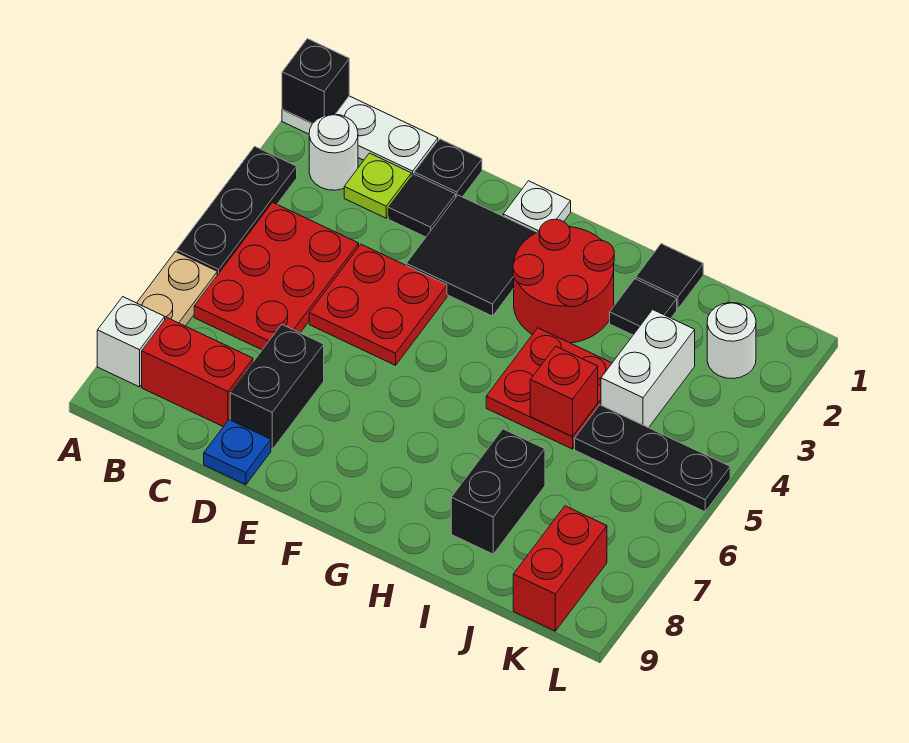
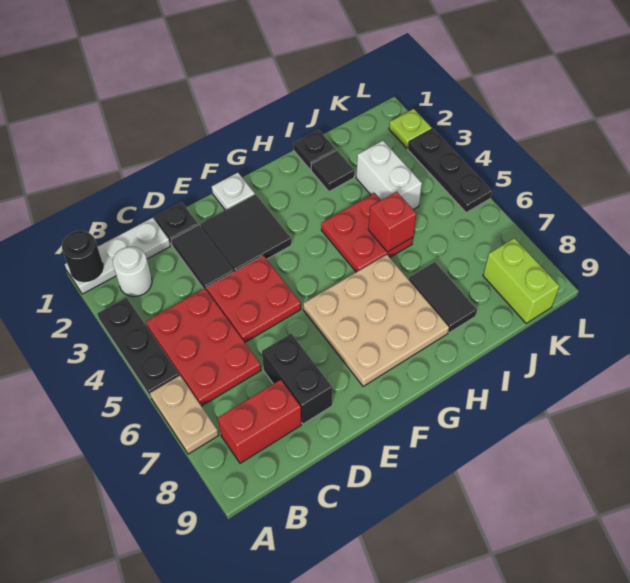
black 1x1 brick [282,39,349,123] -> black 1x1 round brick [62,231,103,282]
white 1x1 brick [97,297,165,387] -> none
lime 1x1 plate [344,153,411,218] -> lime 1x1 plate moved to [389,109,432,148]
black 1x1 tile [388,174,456,237] -> black 1x2 tile [171,225,234,290]
blue 1x1 plate [204,420,271,485] -> none
none -> tan 3x3 plate [303,254,449,386]
red 2x2 round brick [513,219,614,343] -> none
black 1x1 tile [636,244,703,309] -> black 1x1 plate [294,130,336,170]
black 1x2 brick [451,429,545,554] -> black 1x2 tile [409,262,477,333]
black 1x3 plate [575,405,730,512] -> black 1x3 plate turned to [408,129,492,213]
white 1x1 round brick [707,303,756,379] -> none
red 1x2 brick [513,506,607,631] -> lime 1x2 brick [483,238,560,323]

